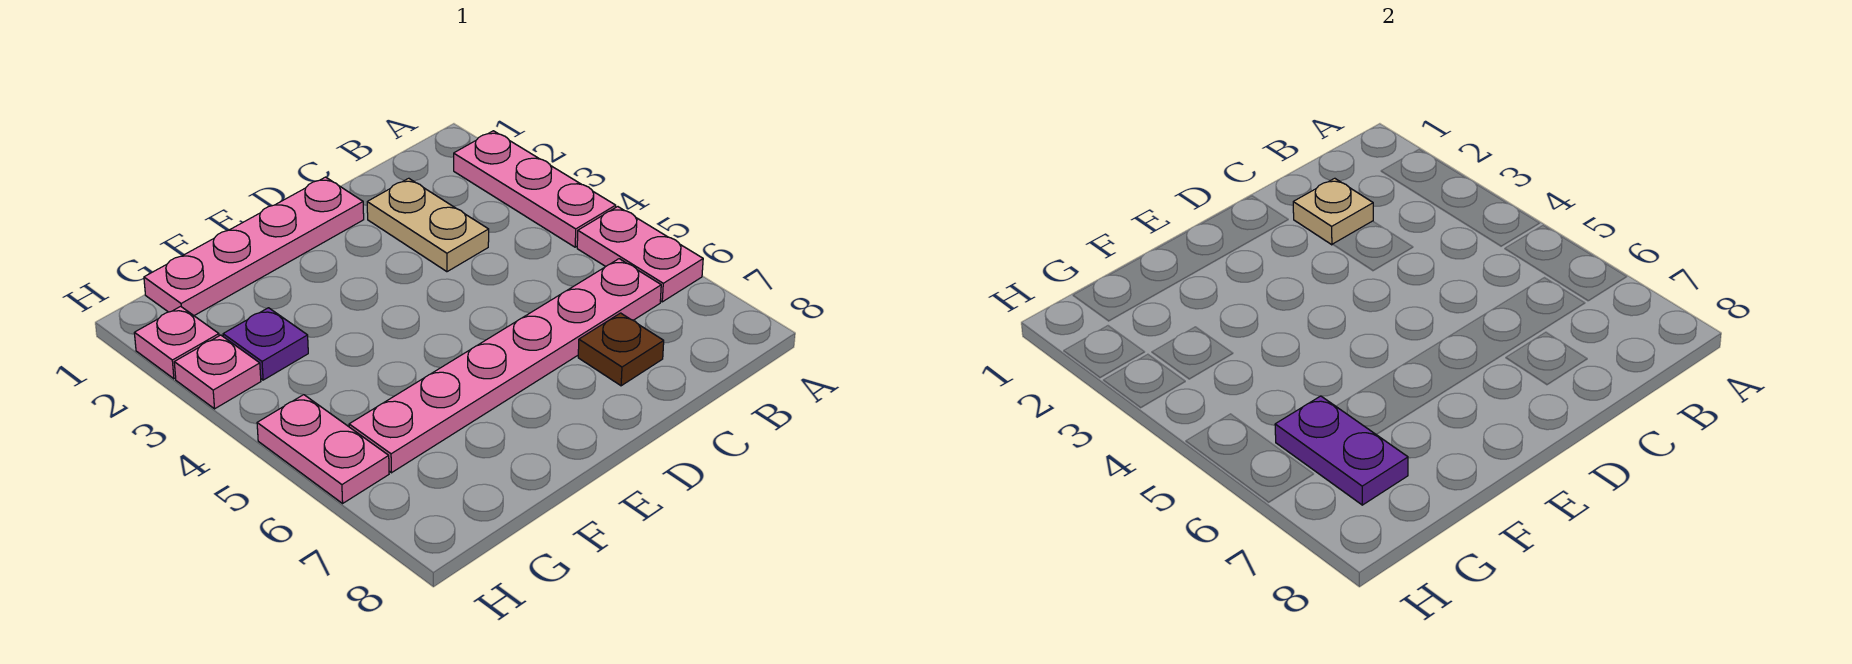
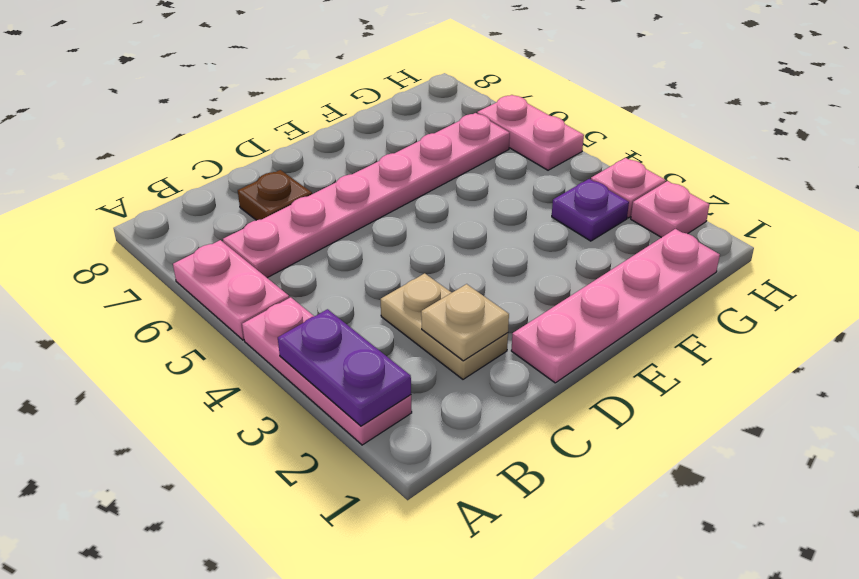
purple 1x2 plate [1275,396,1408,505] -> purple 1x2 plate moved to [278,309,411,426]

